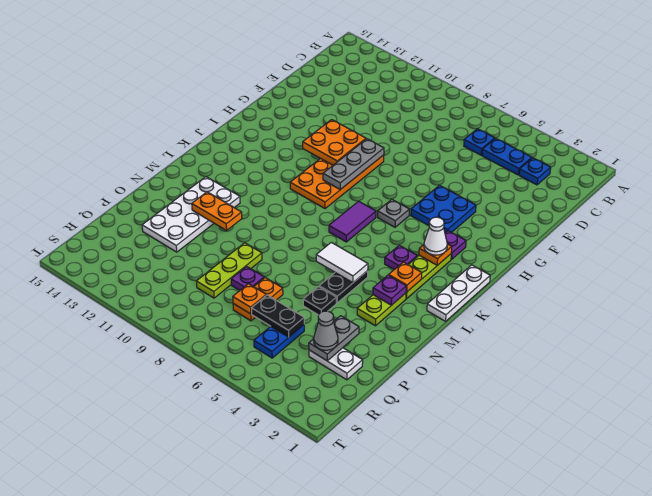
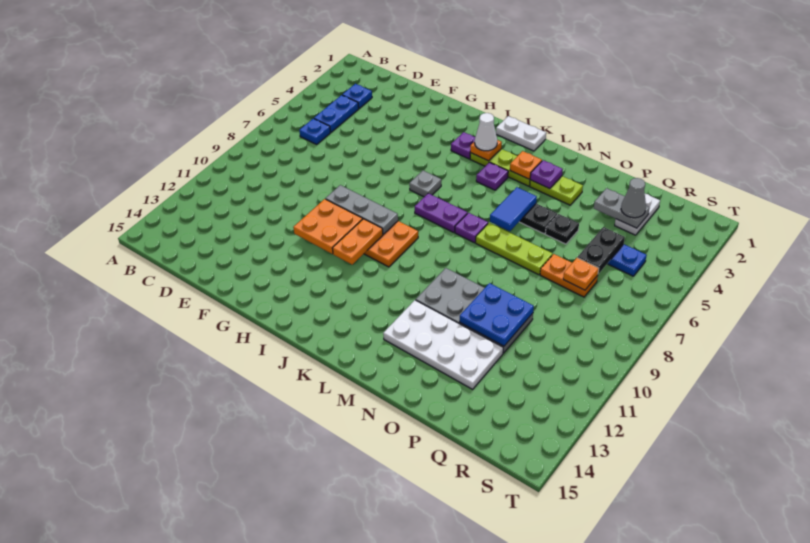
blue 2x2 plate [411,185,476,233] -> blue 2x2 plate moved to [460,283,534,346]
white 1x3 plate [427,265,490,321] -> white 1x2 plate [496,116,546,151]
purple 1x2 tile [329,201,376,242] -> purple 1x2 plate [415,193,467,232]
white 1x2 tile [316,242,368,283] -> blue 1x2 tile [490,187,537,231]
none -> grey 2x4 plate [416,268,533,353]
orange 1x2 plate [192,192,242,230] -> orange 1x2 plate moved to [332,219,383,265]
lime 1x3 plate [196,243,262,298] -> lime 1x3 plate moved to [476,223,553,275]
purple 1x1 plate [231,267,264,290] -> purple 1x1 plate moved to [455,213,488,243]

